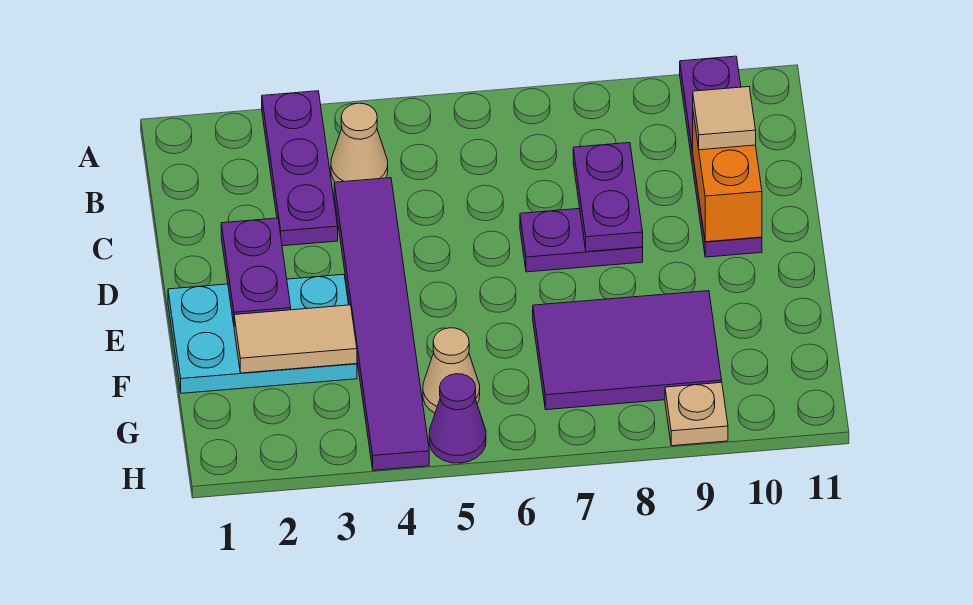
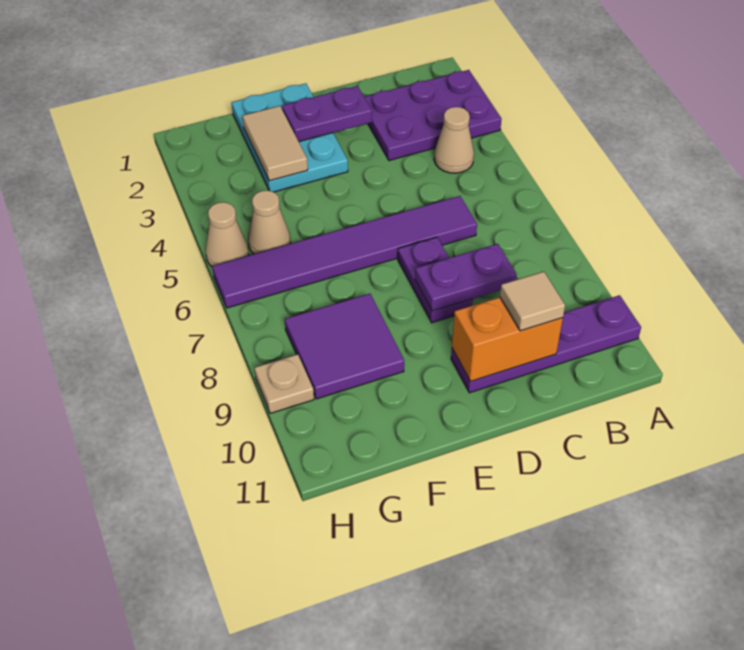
purple 1x3 plate [262,91,338,246] -> purple 2x3 plate [364,70,501,161]
purple 1x6 tile [334,178,429,470] -> purple 1x6 tile moved to [212,196,477,308]
purple 2x3 tile [533,291,722,410] -> purple 2x2 tile [285,294,404,399]
purple 1x1 cone [429,374,486,463] -> tan 1x1 cone [205,202,249,266]

